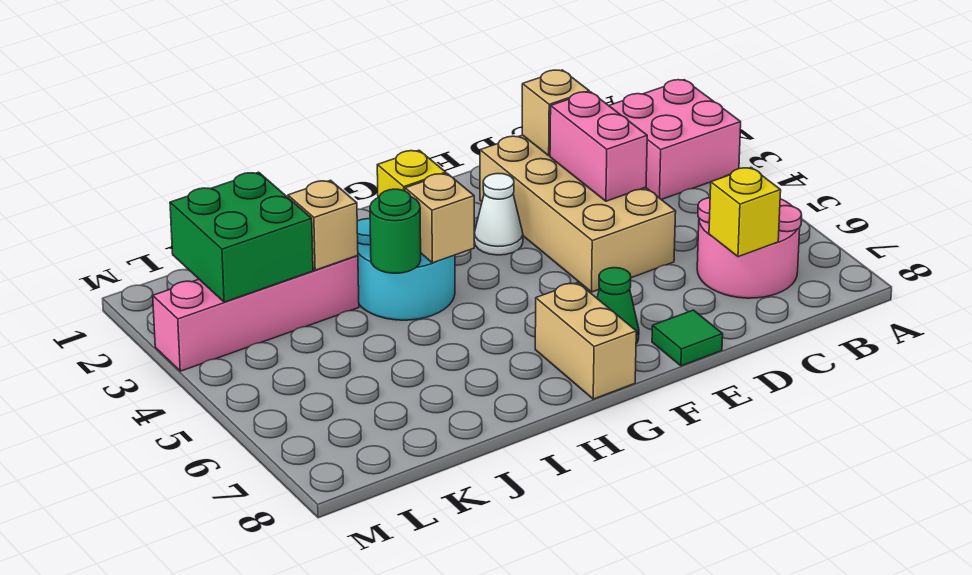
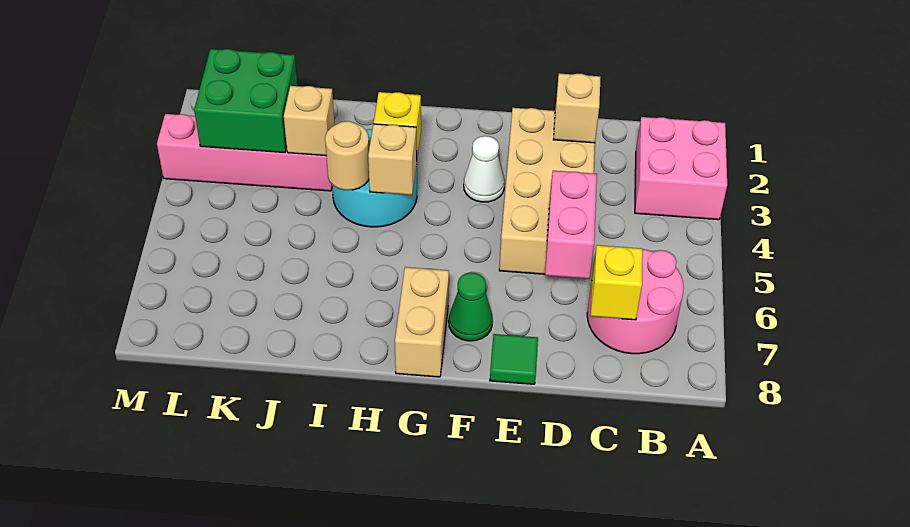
pink 1x2 brick [550,92,647,201] -> pink 1x2 brick moved to [545,171,597,279]
green 1x1 round brick [370,189,421,273] -> tan 1x1 round brick [325,121,369,190]

